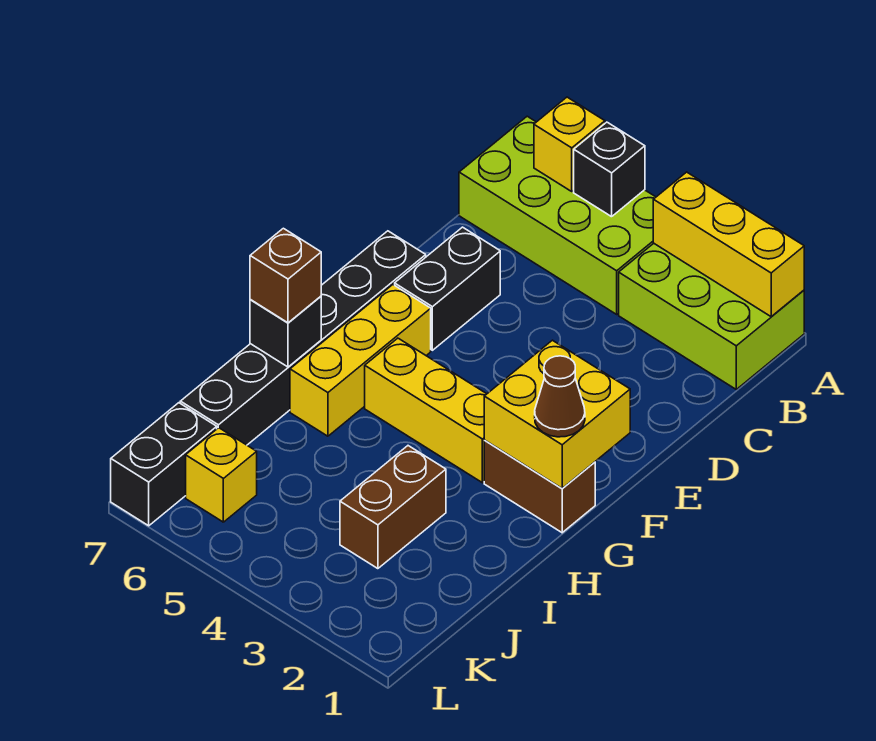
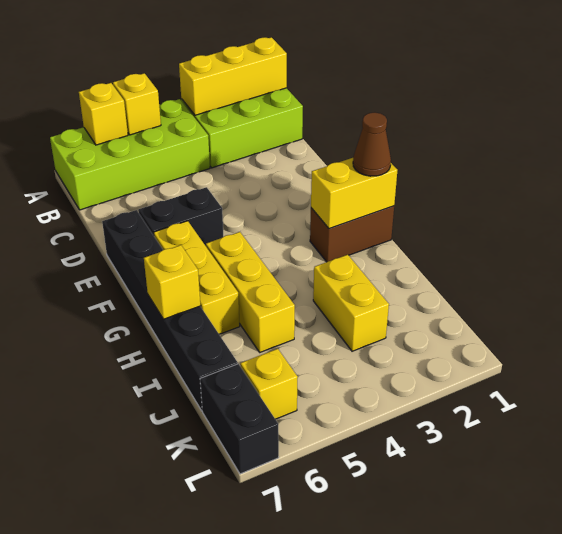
black 1x1 brick [574,122,645,217] -> yellow 1x1 brick [113,73,161,135]
black 1x2 brick [395,227,500,350] -> black 1x2 brick turned to [138,187,223,246]
yellow 2x2 brick [484,340,630,488] -> yellow 1x2 brick [311,158,397,229]
yellow 1x3 brick [365,338,486,483] -> yellow 1x3 brick turned to [206,232,295,352]
black 1x1 brick [250,296,321,367] -> yellow 1x1 brick [144,245,200,319]
brown 1x1 brick [250,228,321,323] -> none
brown 1x2 brick [340,446,446,569] -> yellow 1x2 brick [313,255,389,351]

